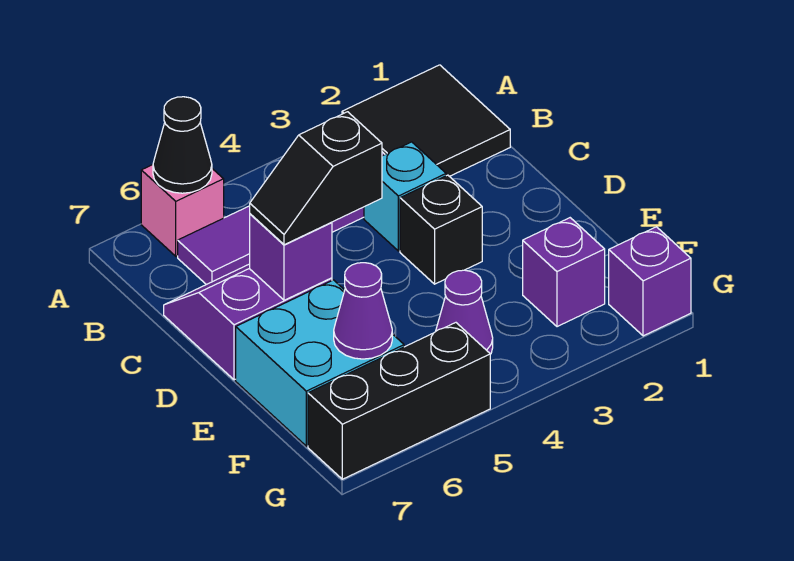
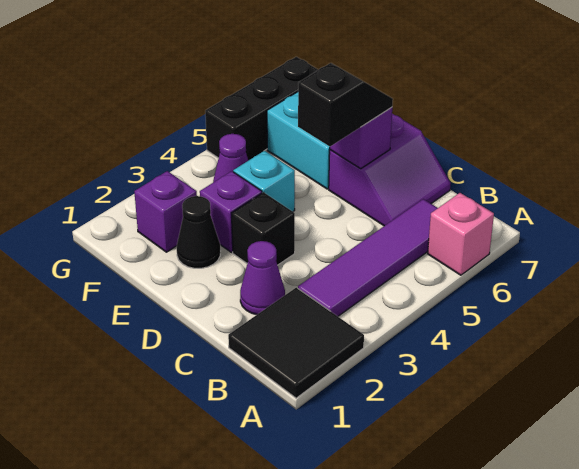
black 1x1 cone [153,97,212,193] -> black 1x1 cone moved to [177,196,220,268]
cyan 1x1 brick [364,142,446,251] -> cyan 1x1 brick moved to [233,151,295,211]
purple 1x1 cone [334,263,392,359] -> purple 1x1 cone moved to [240,241,285,315]
purple 1x1 brick [609,227,691,336] -> purple 1x1 brick moved to [200,171,262,252]

